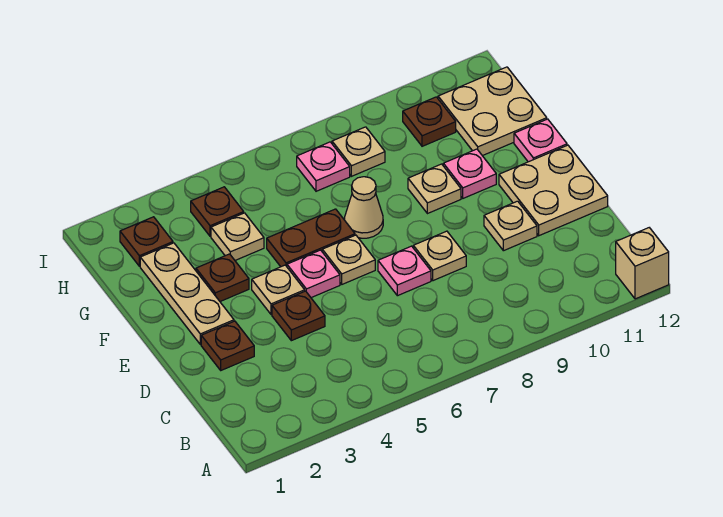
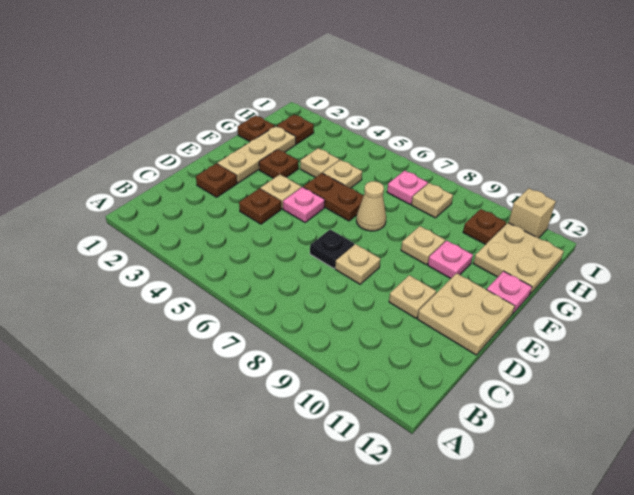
tan 1x1 brick [616,228,669,299] -> tan 1x1 brick moved to [508,188,556,238]
pink 1x1 plate [378,246,431,296] -> black 1x1 plate [310,229,354,268]
tan 1x1 plate [322,235,375,284] -> tan 1x1 plate moved to [323,160,362,188]
brown 1x1 plate [191,187,244,236] -> brown 1x1 plate moved to [238,115,275,141]

